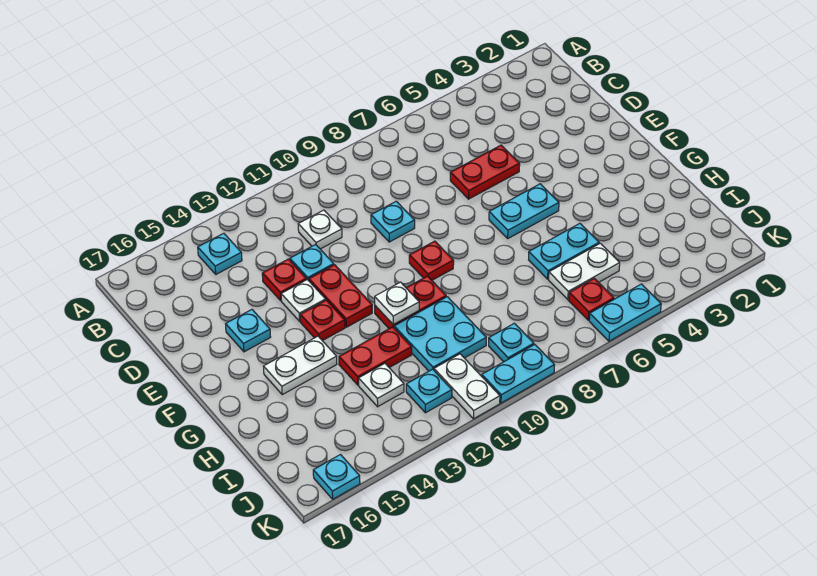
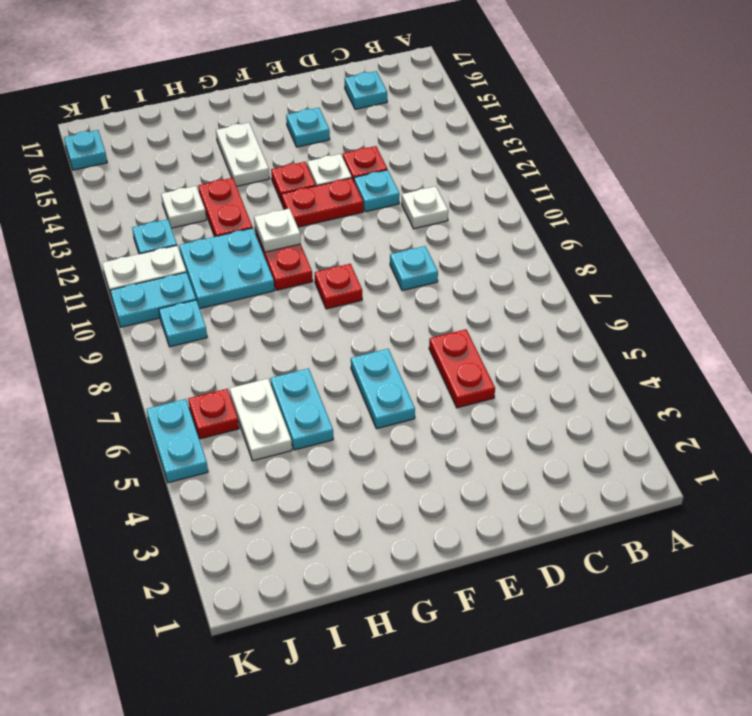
cyan 1x1 plate [198,233,242,274] -> cyan 1x1 plate moved to [345,71,387,109]
cyan 1x2 plate [482,345,555,403] -> cyan 1x2 plate turned to [110,272,196,327]

